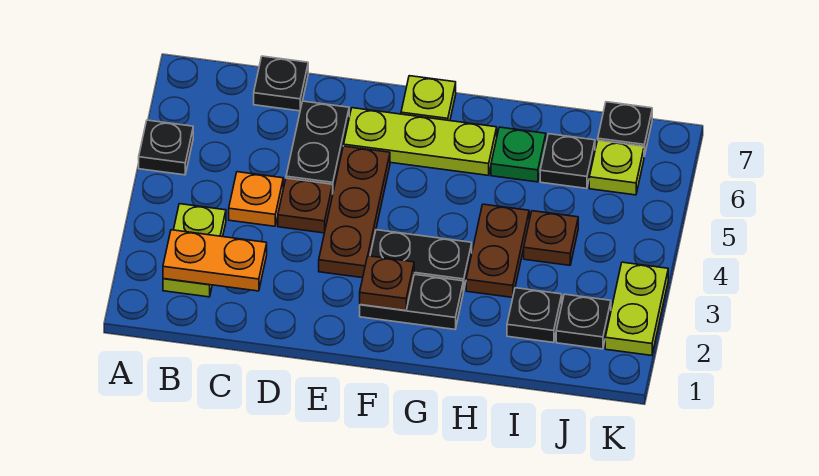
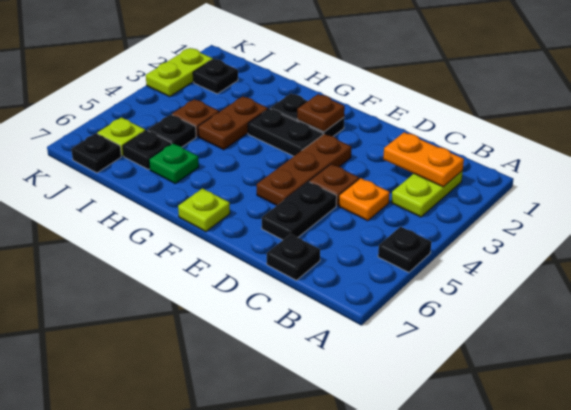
lime 1x3 plate [344,108,497,175] -> none
black 1x1 plate [507,288,562,343] -> black 1x1 plate moved to [148,115,196,147]

